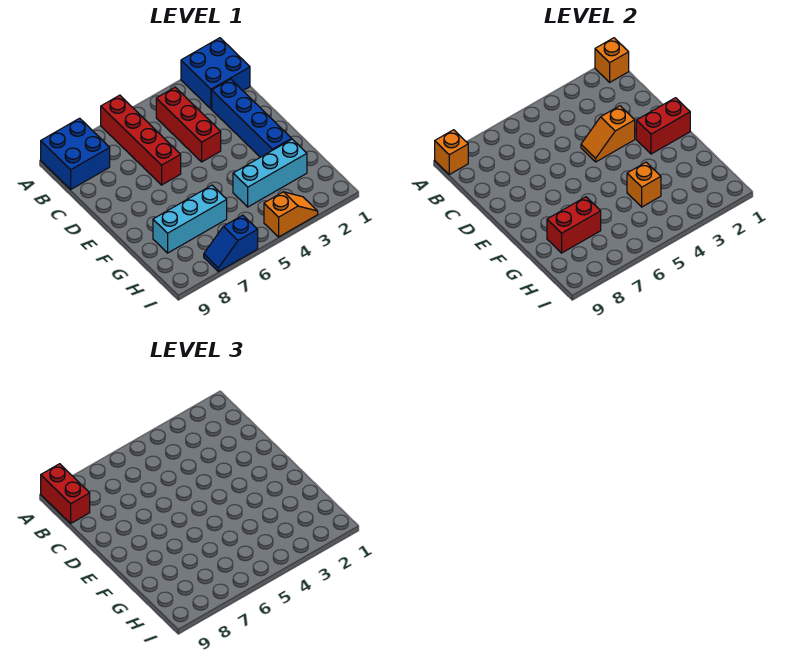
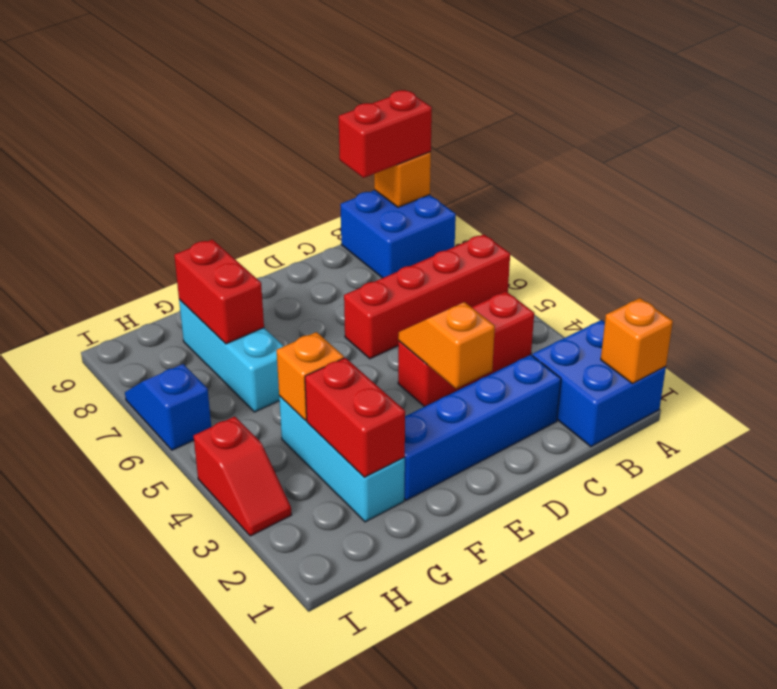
red 1x2 brick [636,98,690,154] -> red 1x2 brick moved to [305,358,405,478]
orange 1x2 slope [264,192,318,237] -> red 1x2 slope [194,416,292,536]

